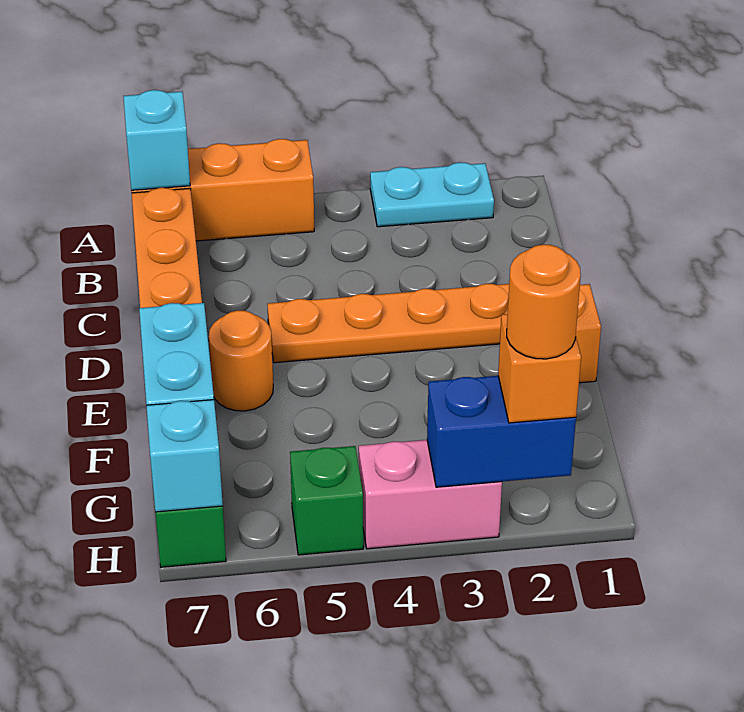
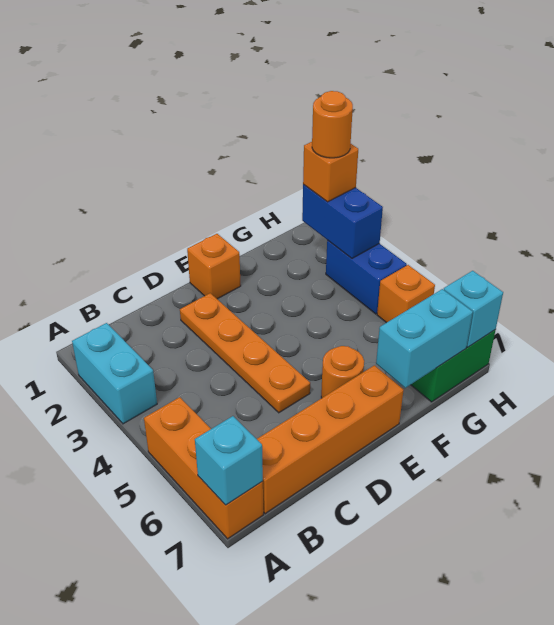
cyan 1x2 plate [370,163,494,227] -> cyan 1x2 brick [72,323,157,424]
pink 1x2 brick [359,440,502,549] -> blue 1x2 brick [326,240,407,314]
green 1x1 brick [290,446,363,555] -> orange 1x1 brick [377,265,435,323]

